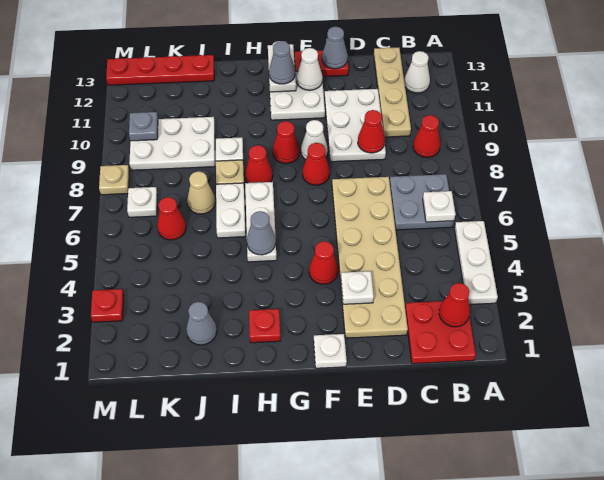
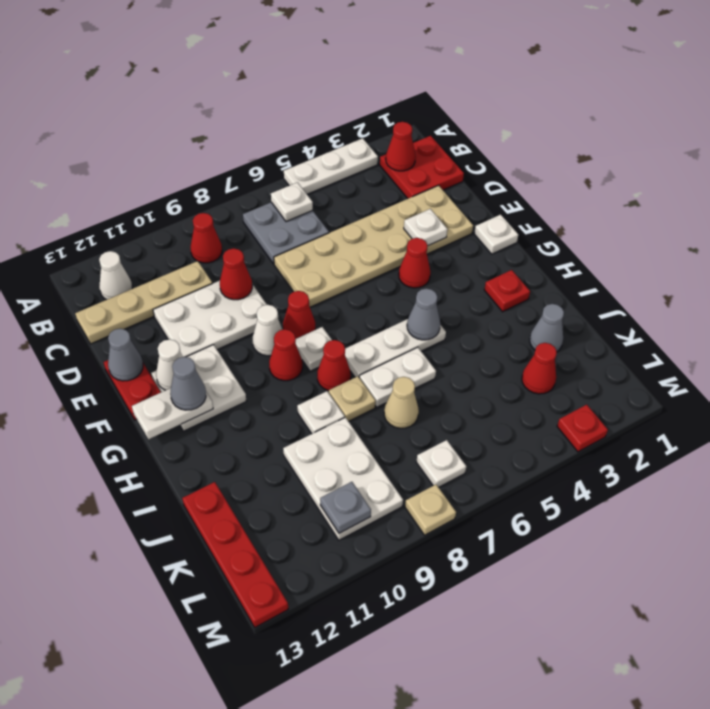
none -> white 1x1 plate [296,327,332,371]
red 1x1 cone [157,197,186,240] -> red 1x1 cone moved to [522,343,557,394]

